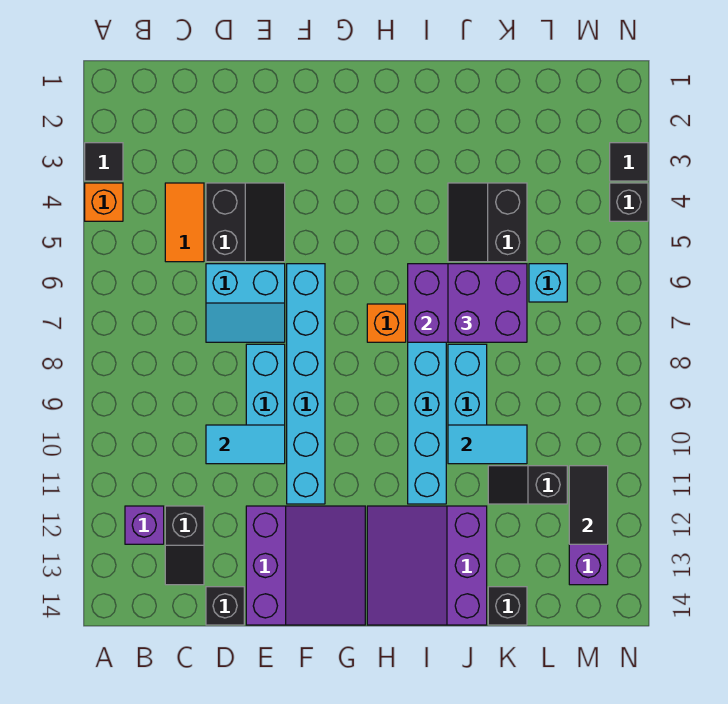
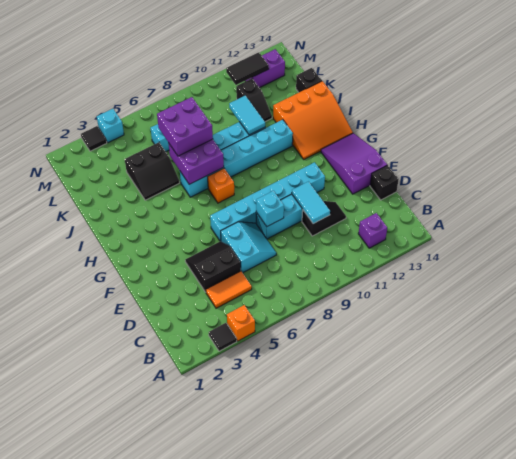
black 1x2 slope [165,506,204,585] -> black 1x2 slope moved to [302,201,346,236]
none -> cyan 1x1 brick [256,191,284,226]
purple 3x3 slope [246,506,365,625] -> purple 2x3 slope [321,133,387,194]
purple 3x3 slope [367,506,487,625] -> orange 3x3 slope [273,81,353,159]
black 1x1 brick [610,183,648,221] -> cyan 1x1 brick [97,109,124,143]

